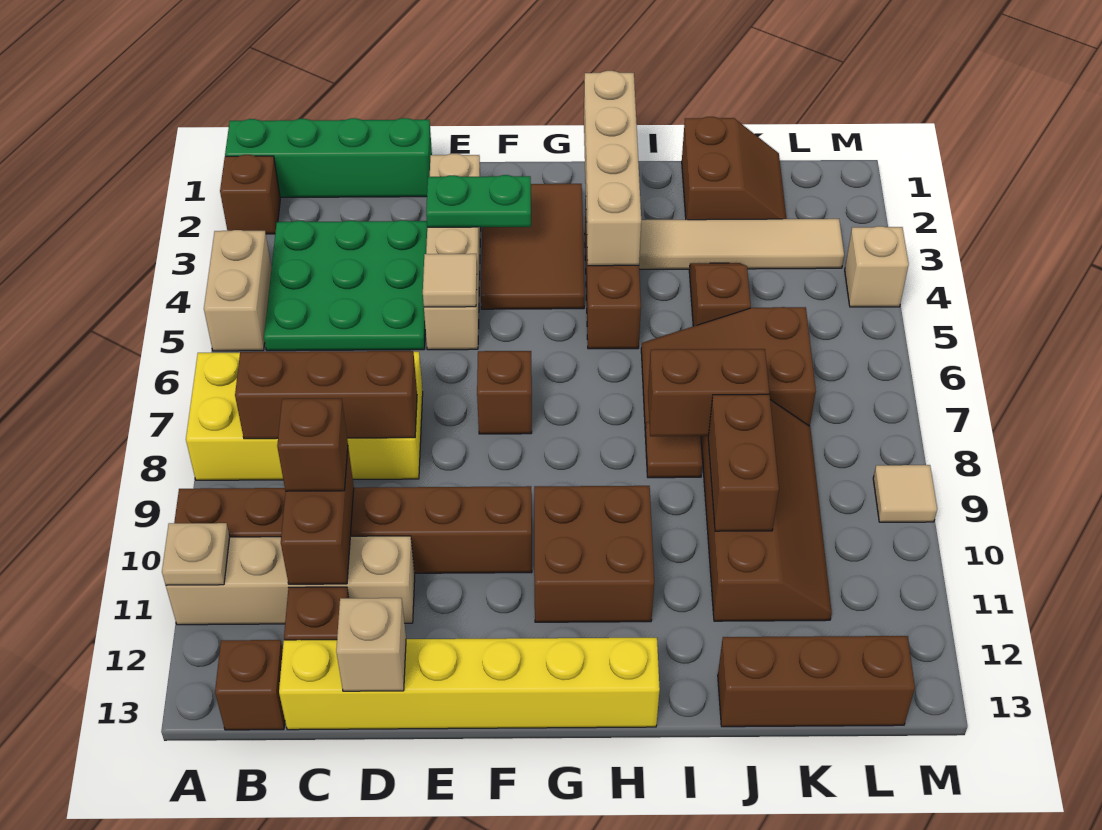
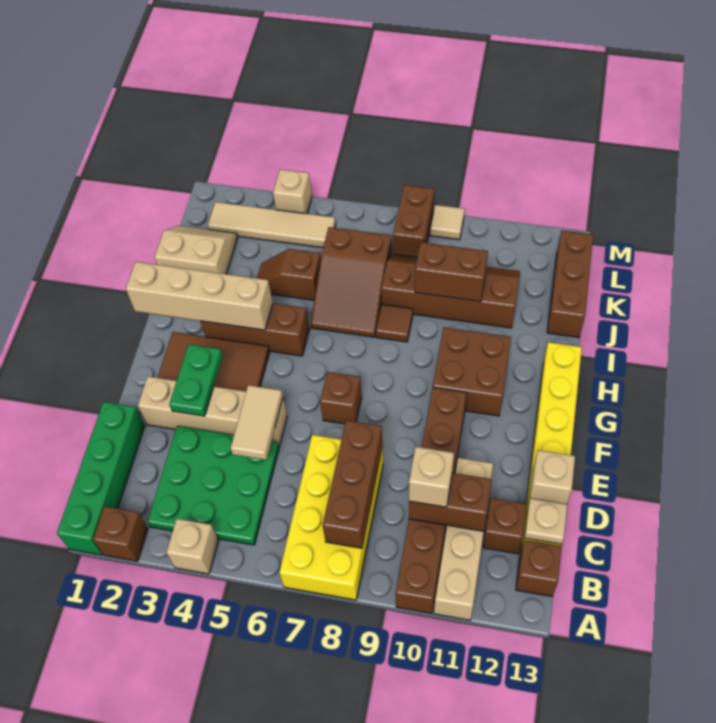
tan 1x2 brick [204,230,271,351] -> tan 1x1 brick [166,519,218,574]
tan 1x1 plate [162,523,230,585] -> tan 1x1 plate moved to [525,498,567,544]
brown 1x1 brick [277,399,348,491] -> tan 1x1 brick [409,447,454,507]
tan 1x1 tile [423,254,477,307] -> tan 1x2 tile [231,385,283,460]
tan 1x4 tile [639,219,844,269] -> tan 1x4 tile turned to [208,202,336,248]
brown 1x2 brick [648,349,769,436] -> brown 1x2 brick moved to [393,185,434,257]
brown 2x2 slope [682,117,786,220] -> tan 2x2 slope [155,226,238,274]

